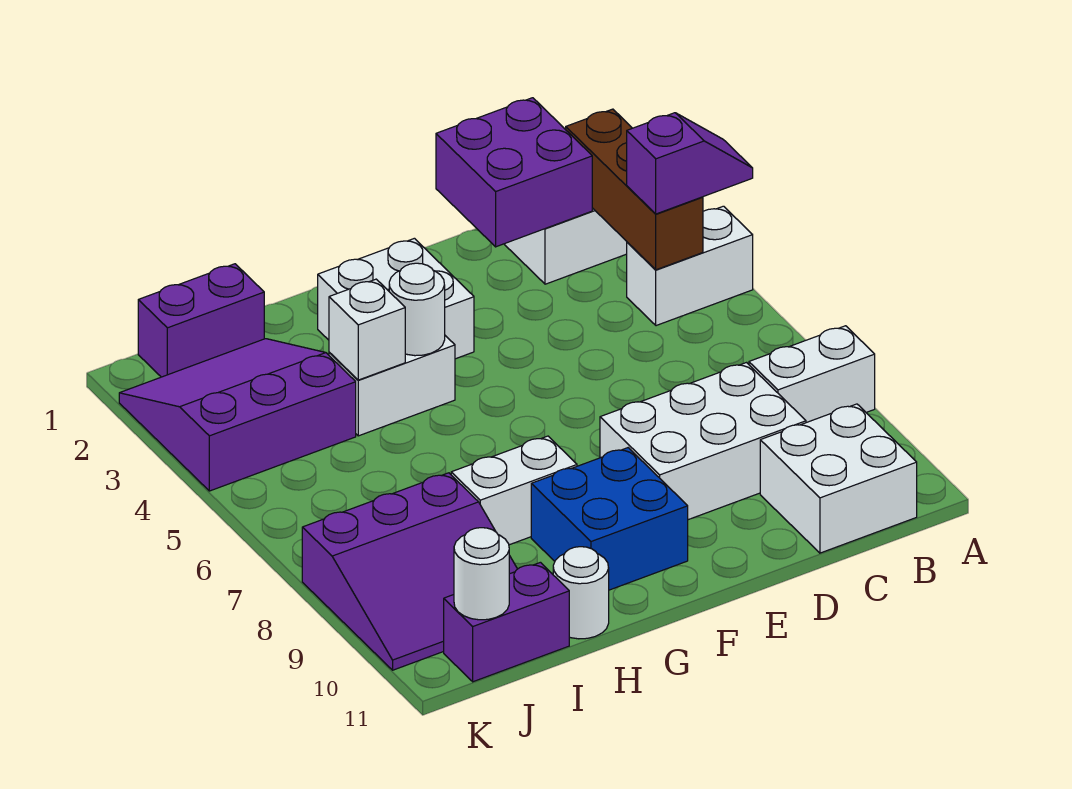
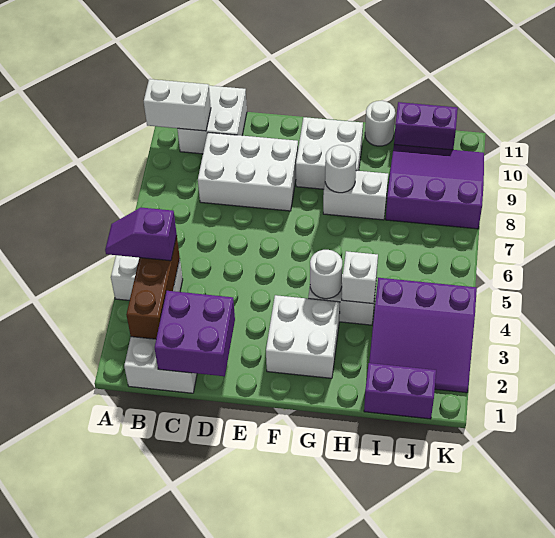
white 1x2 brick [749,326,875,423] -> white 1x2 brick moved to [144,79,211,131]
blue 2x2 brick [531,448,688,590] -> white 2x2 brick [296,117,363,189]
white 1x1 round brick [454,528,509,620] -> white 1x1 round brick moved to [325,145,356,193]

